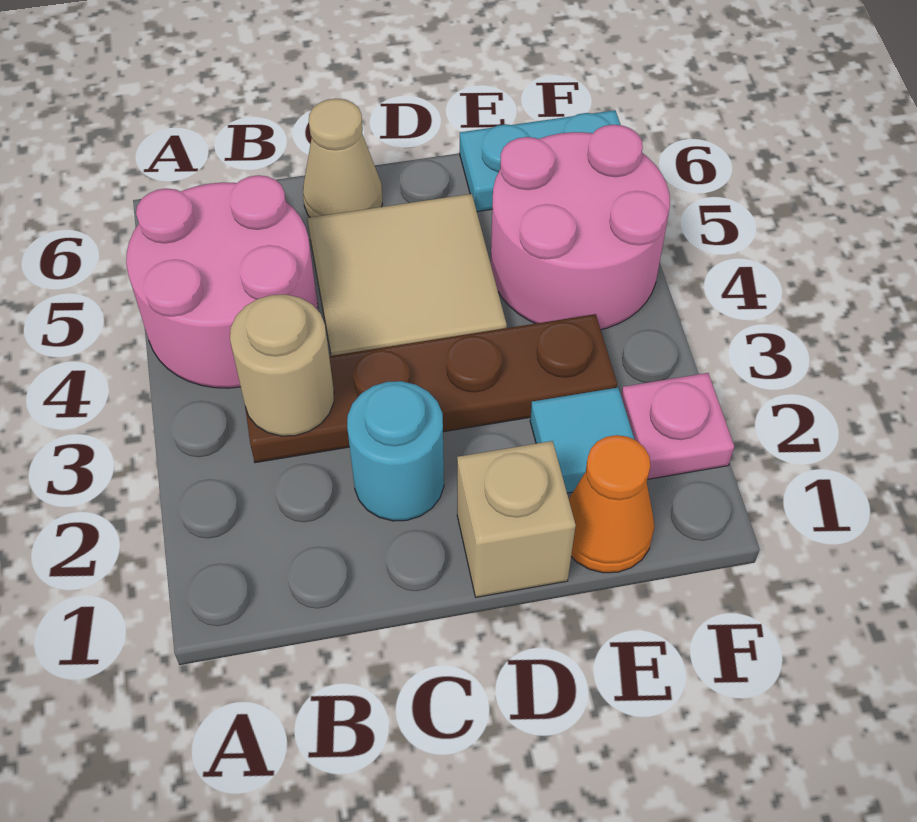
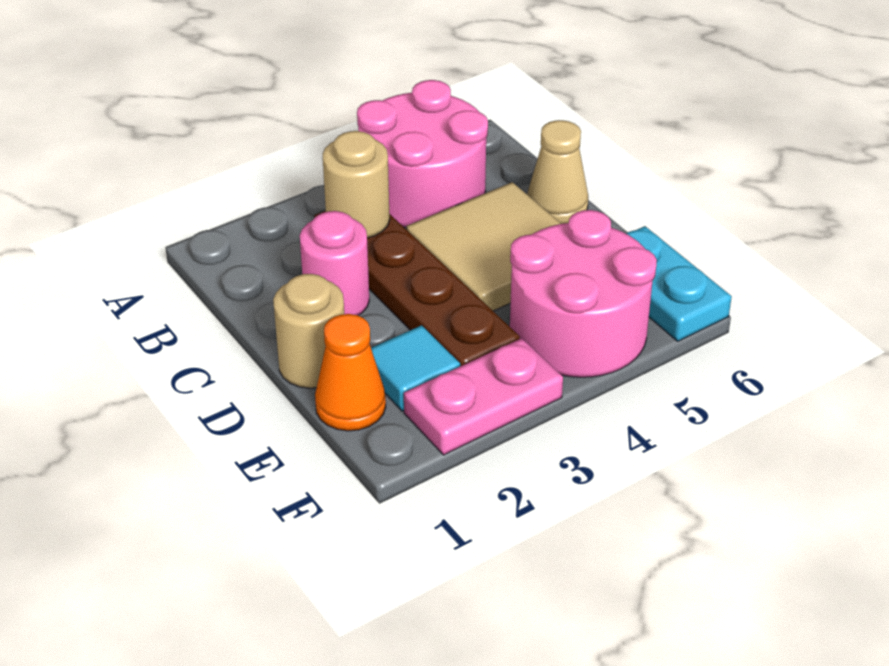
cyan 1x1 round brick [347,381,444,521] -> pink 1x1 round brick [300,211,369,315]
tan 1x1 brick [457,441,576,597] -> tan 1x1 round brick [273,274,344,388]
pink 1x1 plate [621,373,734,479] -> pink 1x2 plate [404,338,563,455]

